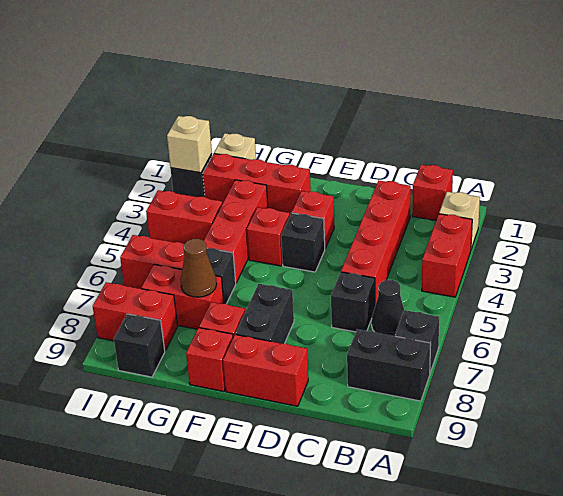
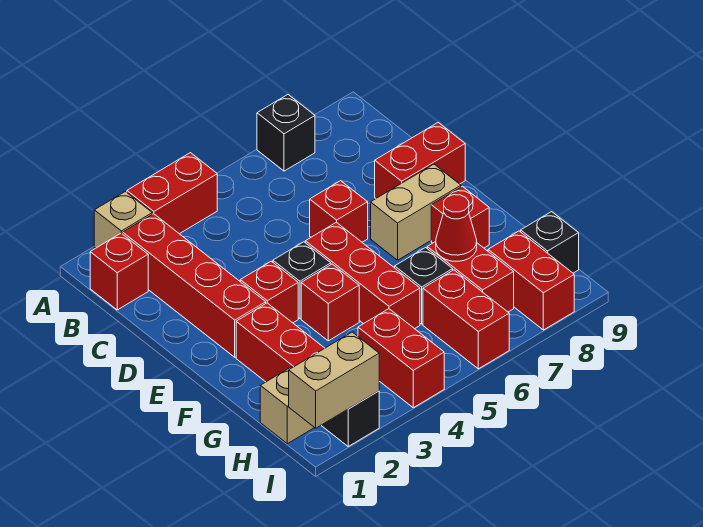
black 1x2 brick [347,329,431,401] -> none
black 1x1 cone [372,280,404,336] -> none
red 1x4 brick [341,181,411,305] -> red 1x4 brick turned to [123,214,266,357]
black 1x1 brick [331,272,375,332] -> none
red 1x2 brick [223,335,308,406] -> red 1x2 brick turned to [375,123,465,198]
black 1x2 brick [235,284,294,344] -> tan 1x2 brick [371,164,461,260]
red 1x1 brick [186,328,233,392] -> red 1x1 brick moved to [310,181,368,242]
red 1x3 brick [204,180,268,283] -> red 1x3 brick turned to [305,222,420,329]
brown 1x1 cone [181,239,217,297] -> red 1x1 cone [436,195,477,261]
tan 1x1 brick [167,116,212,173] -> tan 1x2 brick [289,332,379,428]

